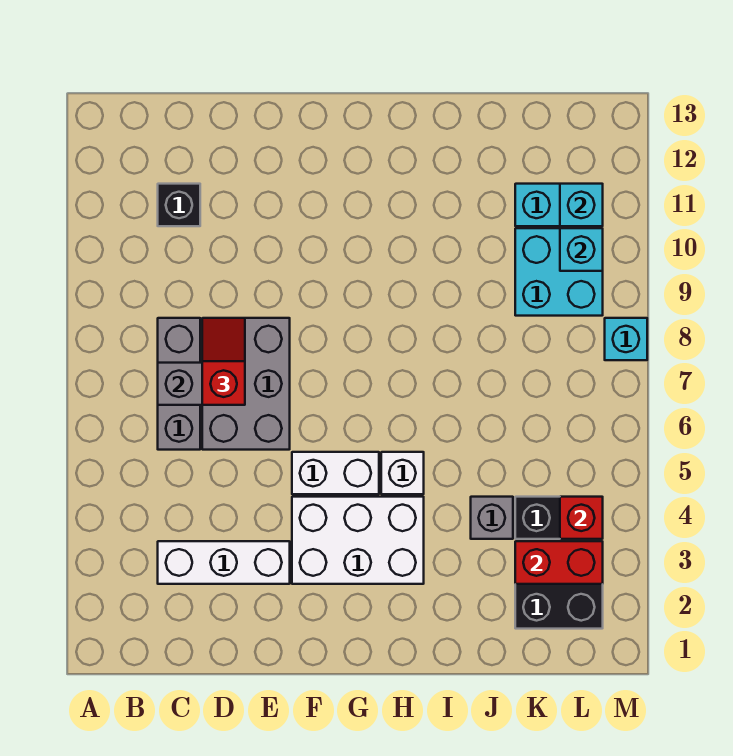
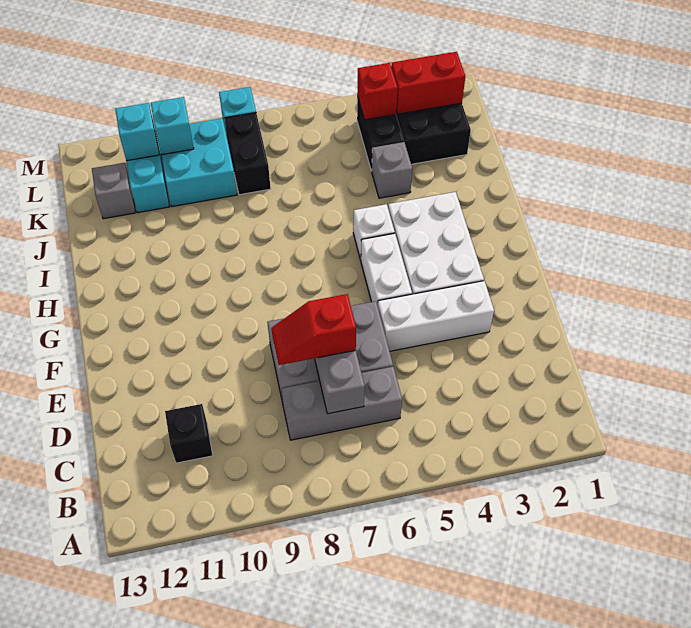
white 1x3 brick [158,541,290,584] -> white 1x3 brick turned to [378,281,494,351]
red 1x2 brick [515,541,603,584] -> red 1x2 brick turned to [391,52,465,114]
none -> black 1x2 brick [224,113,271,195]
none -> grey 1x1 brick [92,163,135,219]

